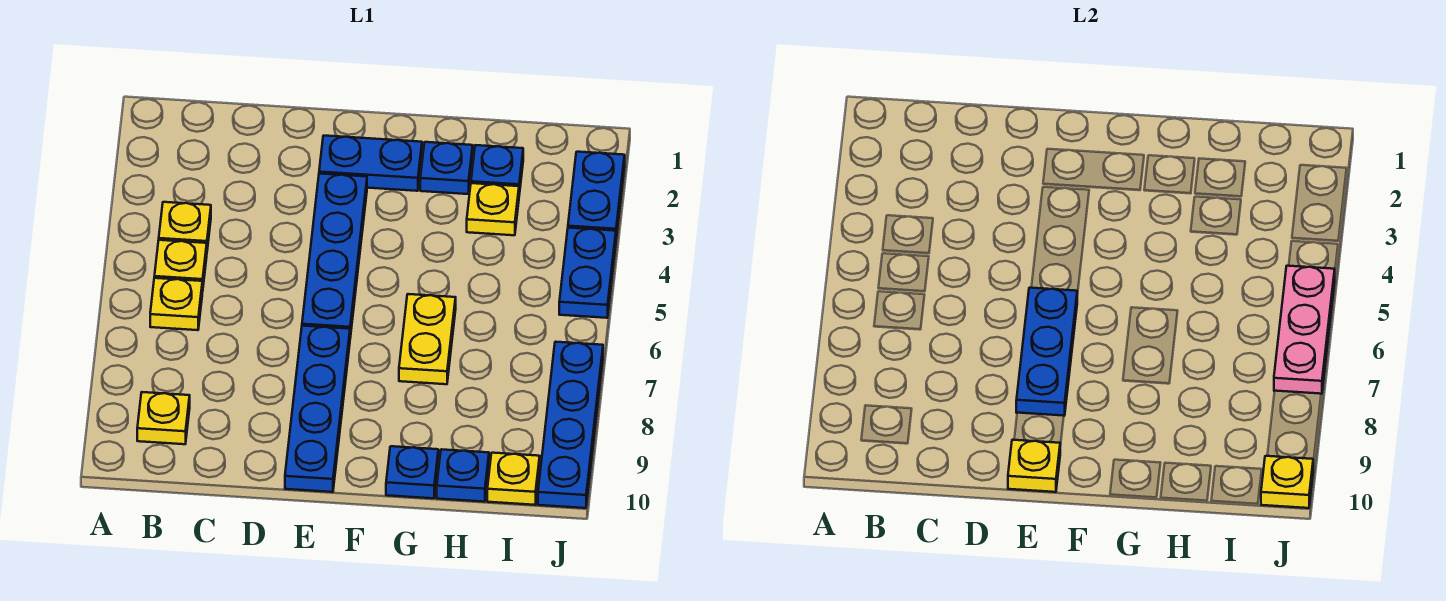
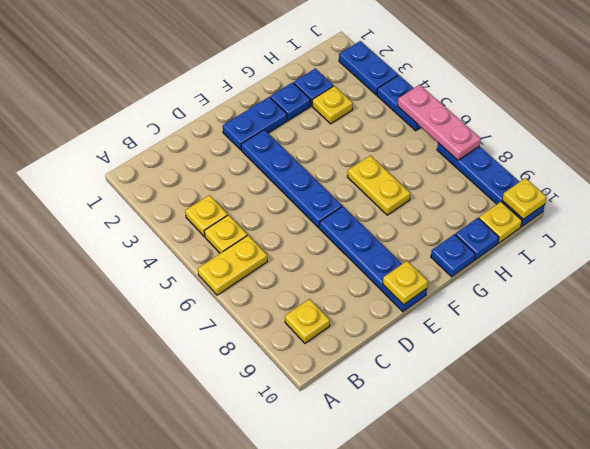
yellow 1x1 plate [150,278,202,330] -> yellow 1x2 plate [198,235,267,295]
blue 1x3 plate [1016,288,1077,416] -> none

